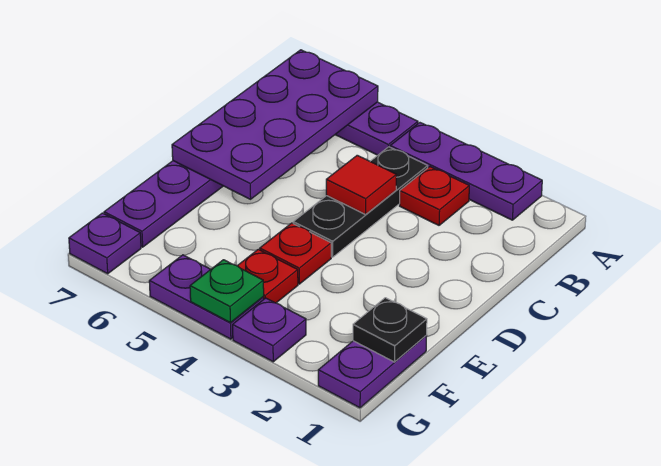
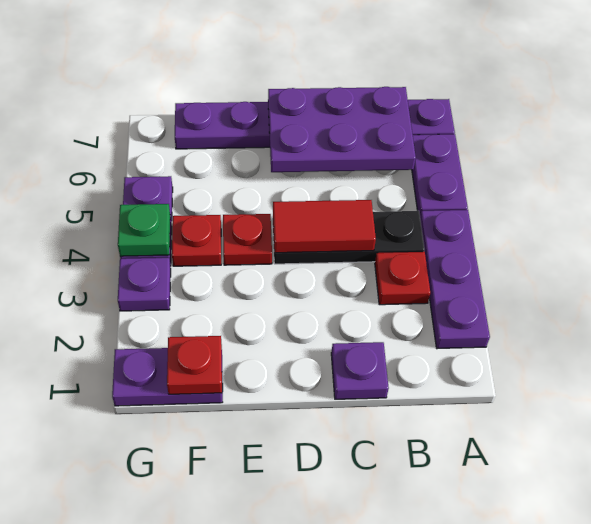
purple 2x4 plate [172,50,378,199] -> purple 2x3 plate [268,87,416,172]
red 1x1 tile [326,155,396,215] -> red 1x2 tile [273,200,376,253]
black 1x1 plate [353,298,427,362] -> red 1x1 plate [167,336,222,394]
purple 1x1 plate [69,213,141,274] -> purple 1x1 plate moved to [331,342,389,399]

